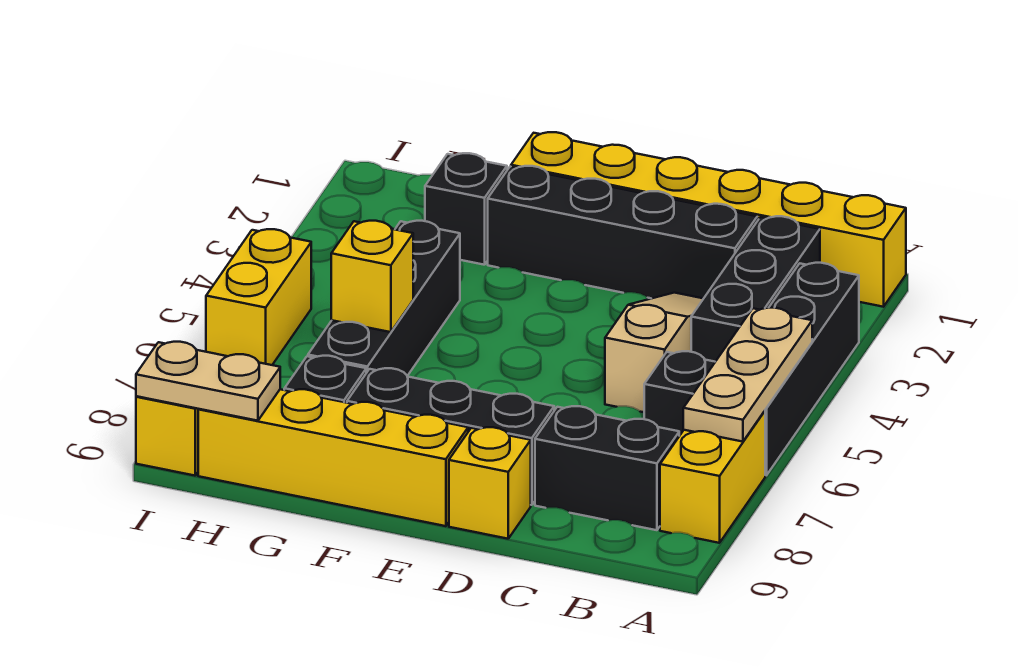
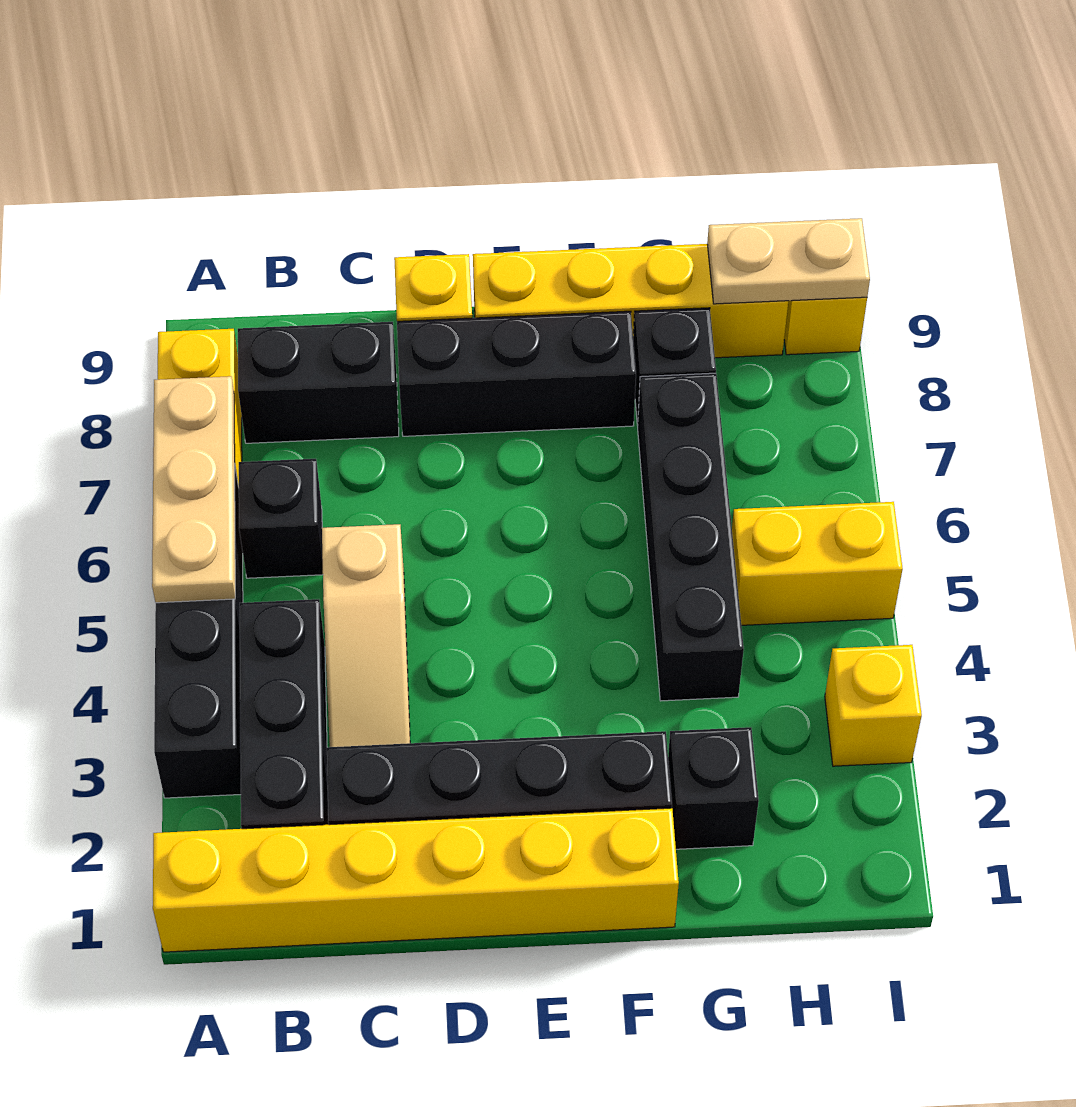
yellow 1x1 brick [331,221,413,332] -> yellow 1x1 brick moved to [825,645,922,766]
yellow 1x2 brick [206,229,311,365] -> yellow 1x2 brick turned to [732,502,903,625]

